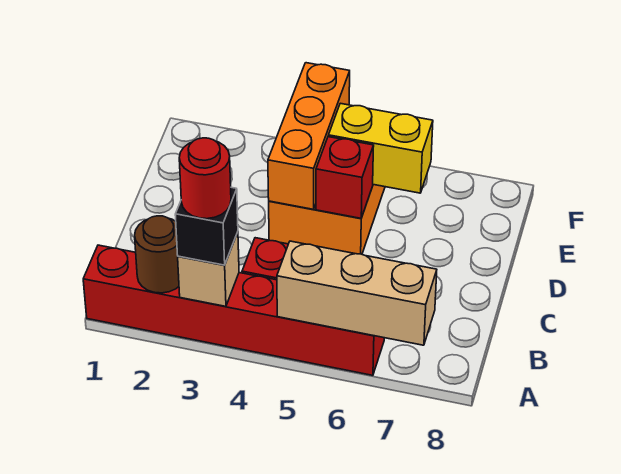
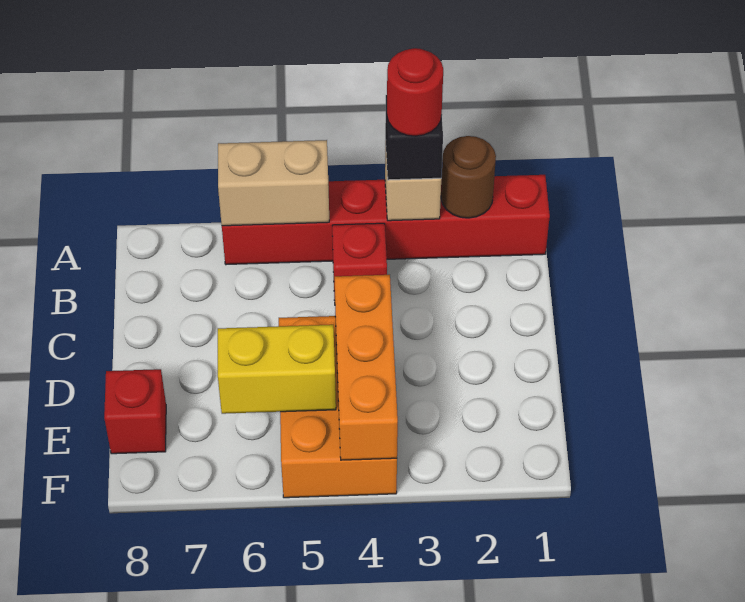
tan 1x3 brick [277,241,437,345] -> tan 1x2 brick [218,140,329,226]
red 1x1 brick [316,137,374,218] -> red 1x1 brick moved to [104,369,166,454]

